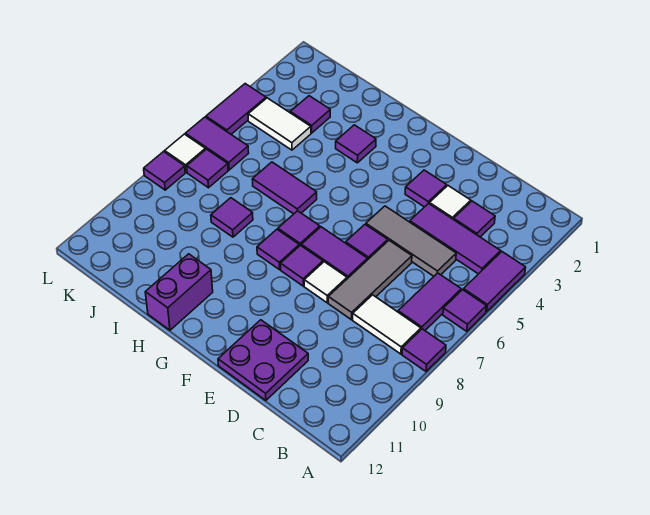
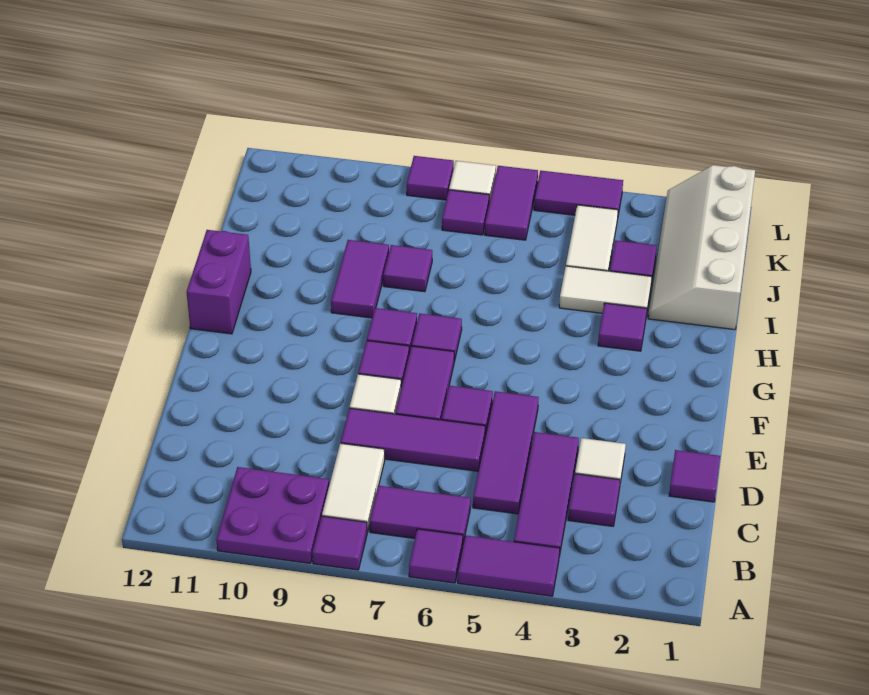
grey 1x3 tile [366,206,456,276] -> purple 1x3 tile [473,391,539,514]
grey 1x3 tile [328,241,412,320] -> purple 1x3 tile [341,408,485,471]
purple 2x2 plate [218,320,308,400] -> purple 2x2 plate moved to [216,467,329,563]
purple 1x1 tile [405,170,447,207] -> purple 1x1 tile moved to [669,450,720,502]
purple 1x2 tile [252,162,317,214] -> purple 1x2 tile moved to [331,240,389,318]
purple 1x2 brick [145,254,213,330] -> purple 1x2 brick turned to [187,230,251,334]
none -> white 2x4 slope [648,165,755,330]
none -> white 1x2 tile [559,266,652,315]

